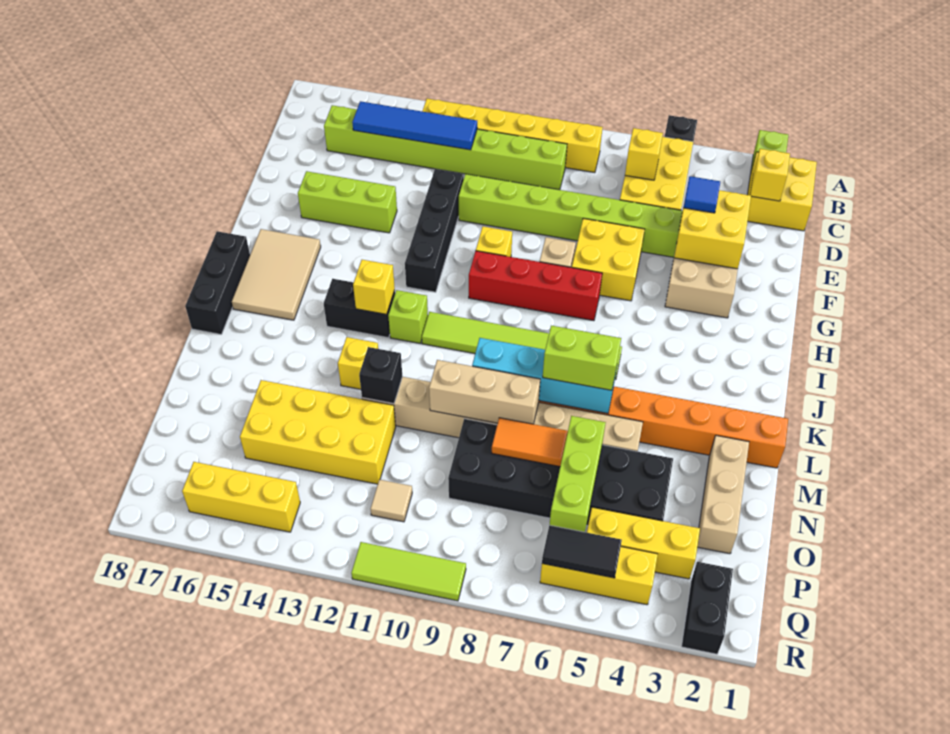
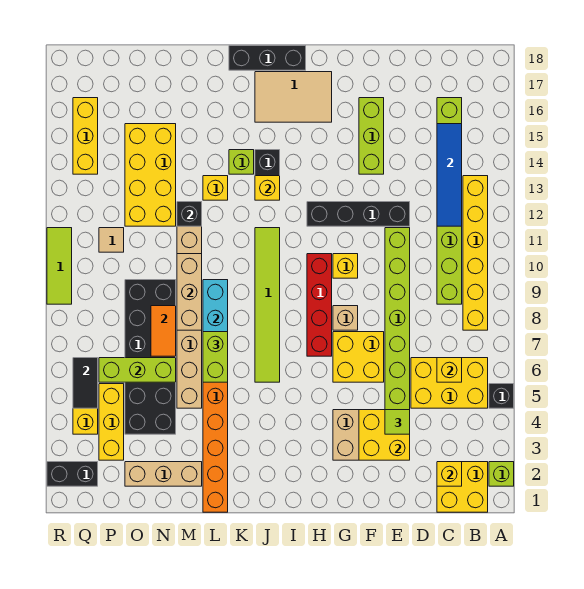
blue 1x1 tile [684,176,720,213] -> lime 1x1 tile [385,410,410,434]
lime 1x1 brick [388,290,428,343] -> lime 1x1 brick moved to [229,150,254,174]

